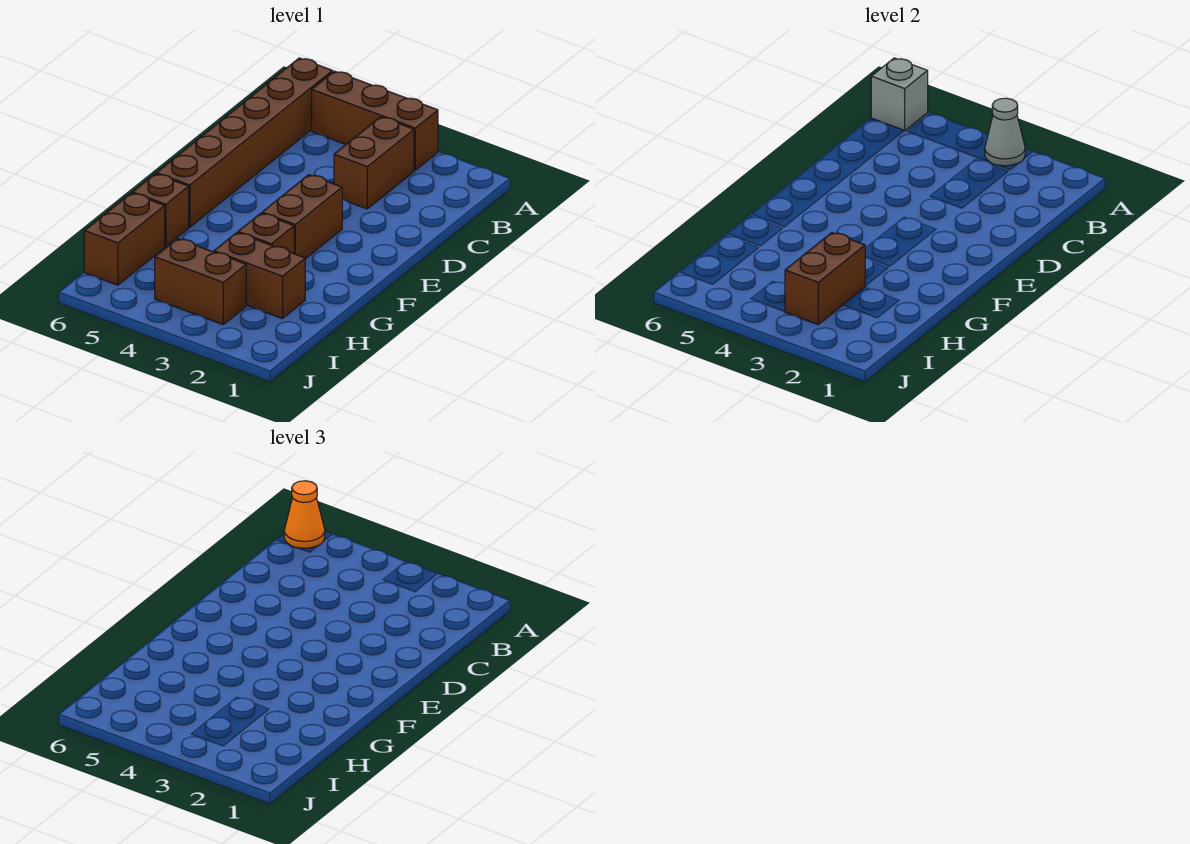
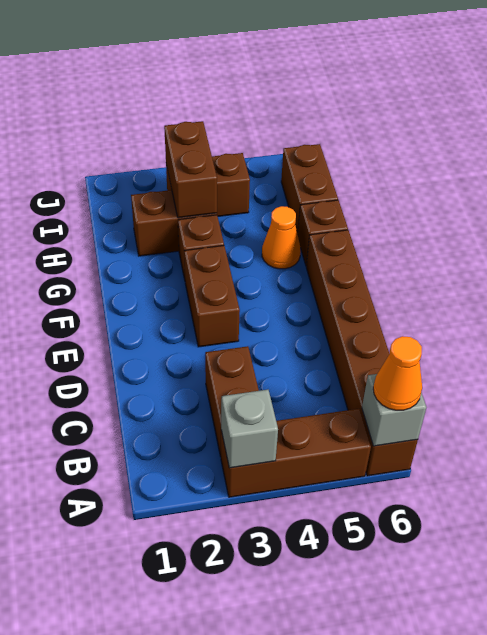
grey 1x1 cone [985,98,1025,166] -> grey 1x1 brick [221,390,278,468]
none -> orange 1x1 cone [262,206,301,269]

